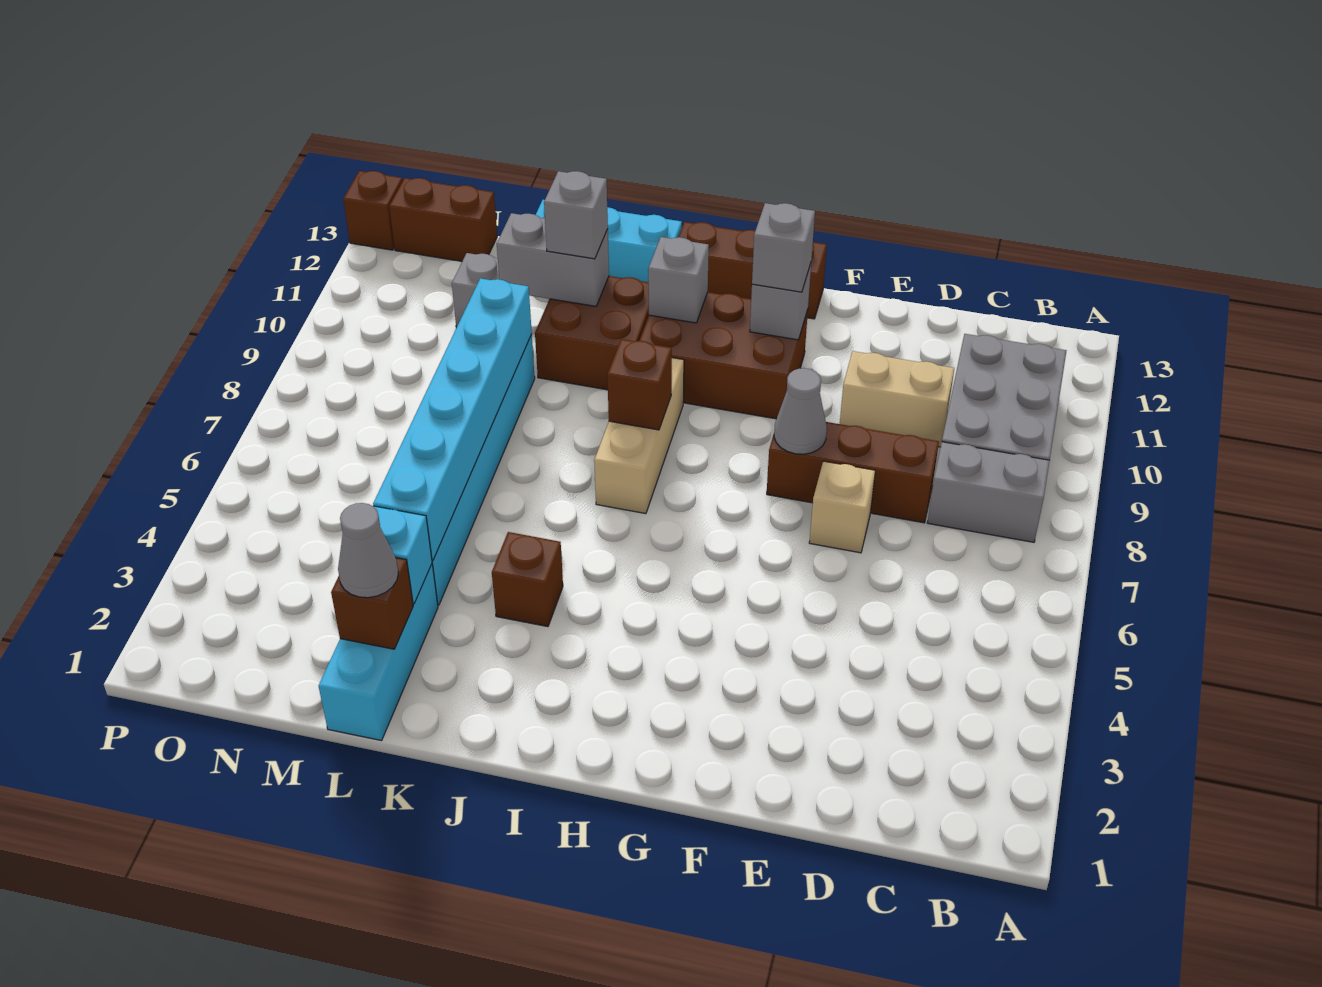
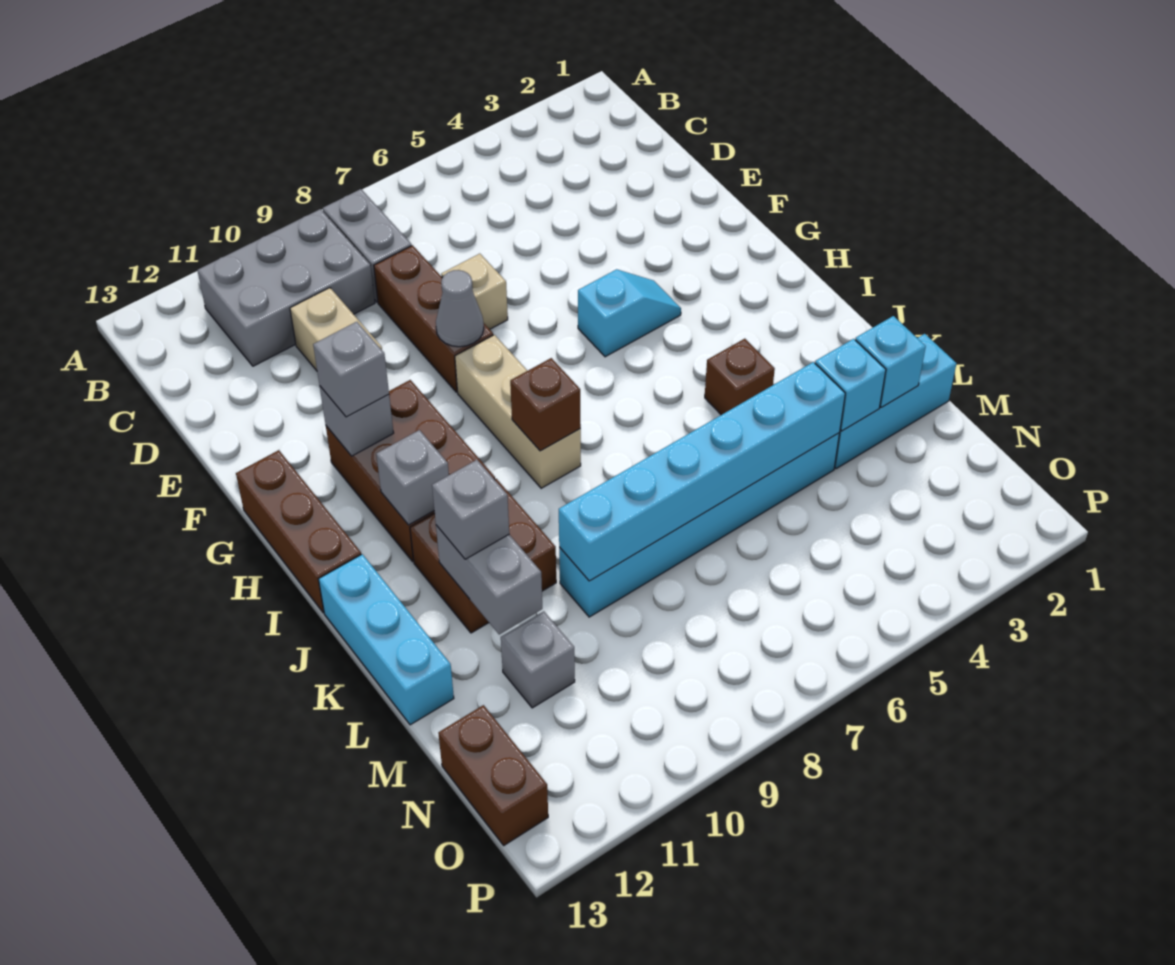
none -> cyan 1x2 slope [578,269,681,357]
tan 1x3 brick [594,358,684,514] -> tan 1x3 brick turned to [455,335,581,488]
brown 1x1 brick [331,558,413,649] -> cyan 1x1 brick [855,316,926,407]
grey 1x1 cone [338,503,398,598] -> none
brown 1x1 brick [343,171,403,250] -> none

